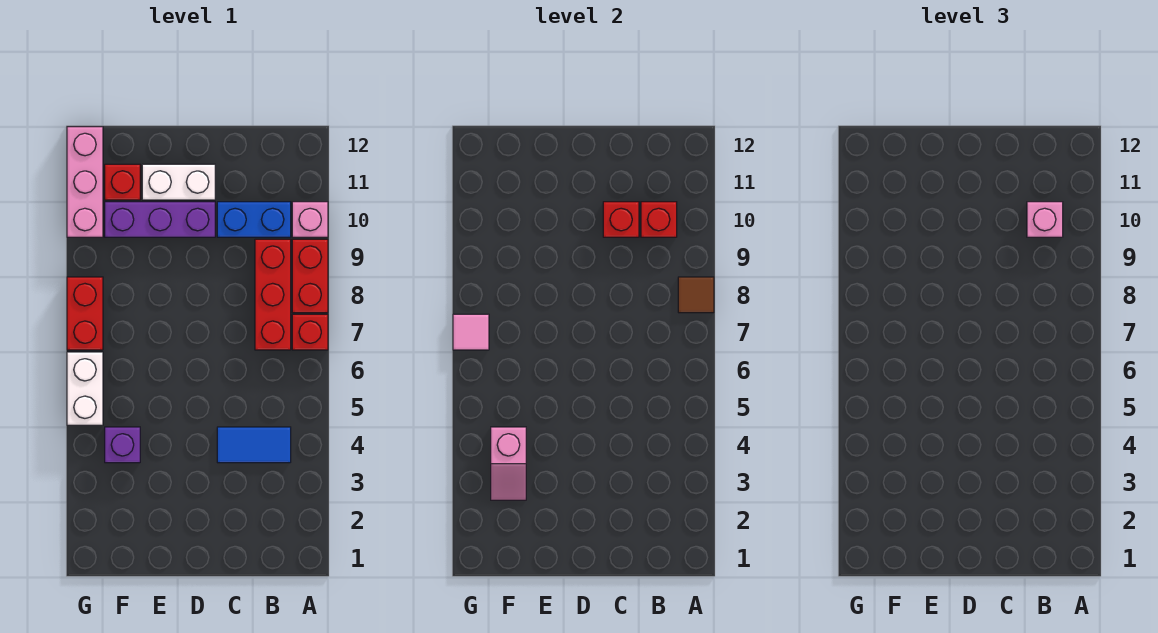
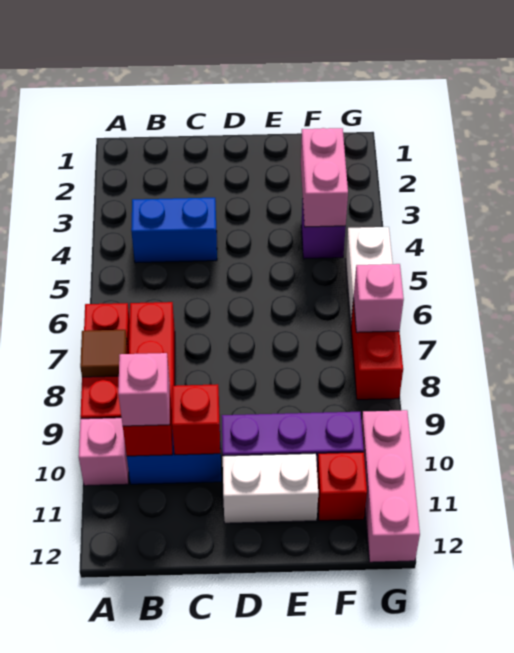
blue 1x2 tile [217,427,291,463] -> blue 1x2 brick [131,198,217,263]
pink 1x2 slope [491,427,526,500] -> pink 1x2 brick [301,128,348,227]
pink 1x1 tile [453,314,489,350] -> pink 1x1 brick [354,264,404,332]

